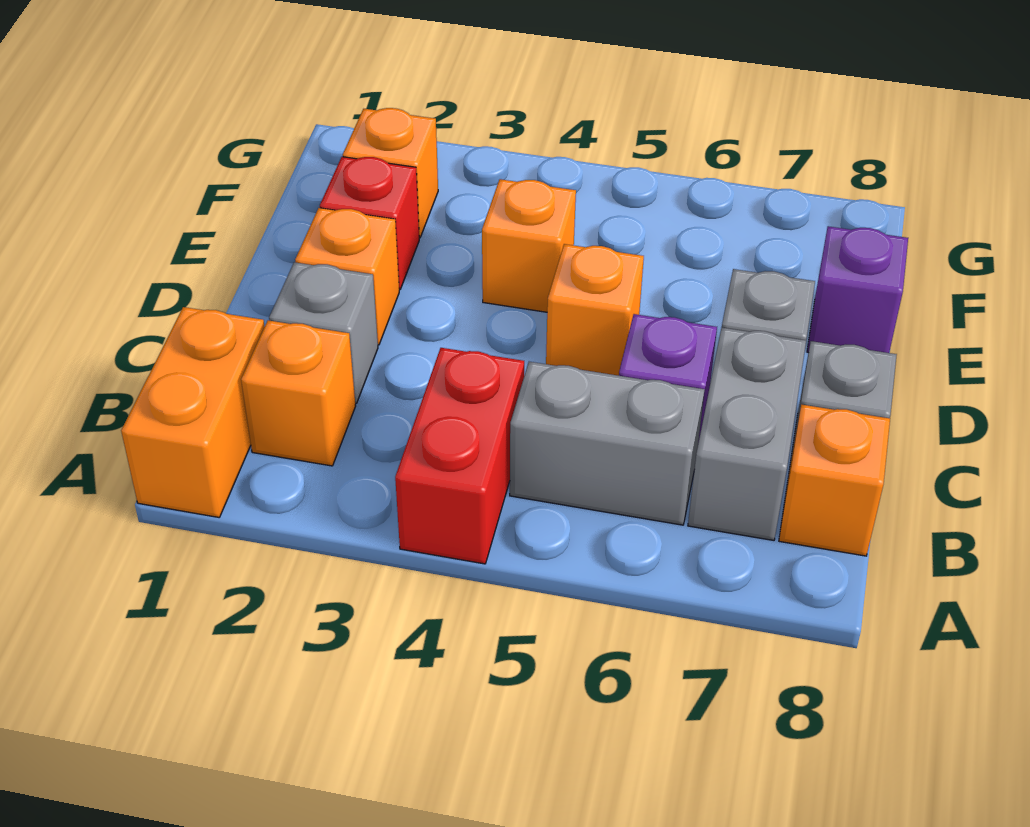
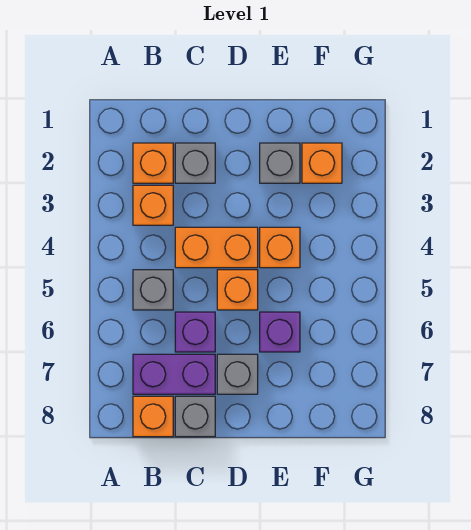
orange 1x2 brick [121,307,265,517] -> orange 1x2 brick moved to [175,227,258,268]
red 1x2 brick [395,348,524,564] -> none
grey 1x2 brick [510,362,705,525] -> grey 1x1 brick [133,270,173,310]
grey 1x2 brick [688,328,806,540] -> purple 1x2 brick [133,354,215,394]
orange 1x1 brick [295,208,399,345] -> orange 1x1 brick moved to [133,185,173,225]
red 1x1 brick [320,157,419,290] -> grey 1x1 brick [260,143,300,183]
purple 1x1 brick [807,226,908,353] -> purple 1x1 brick moved to [260,312,300,352]

